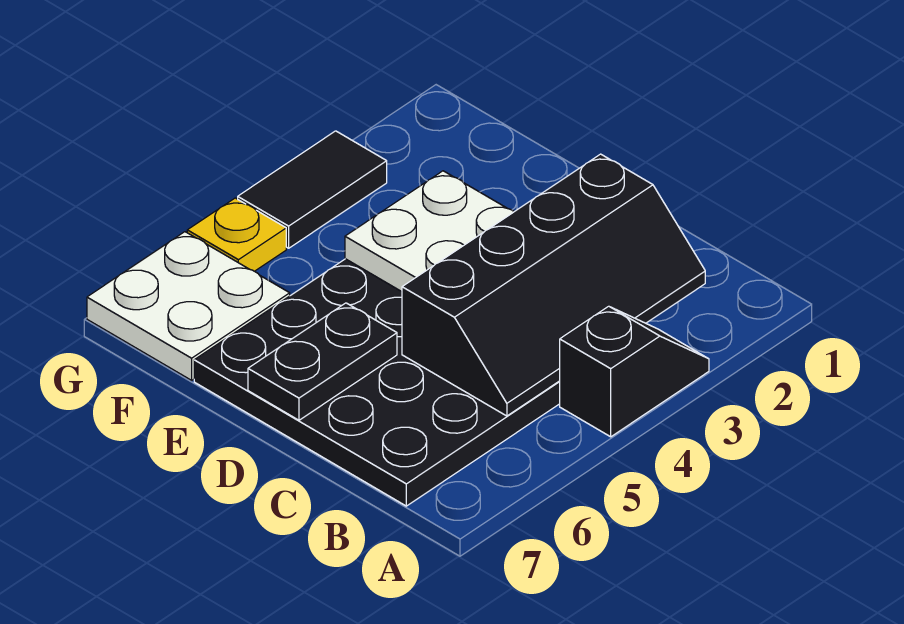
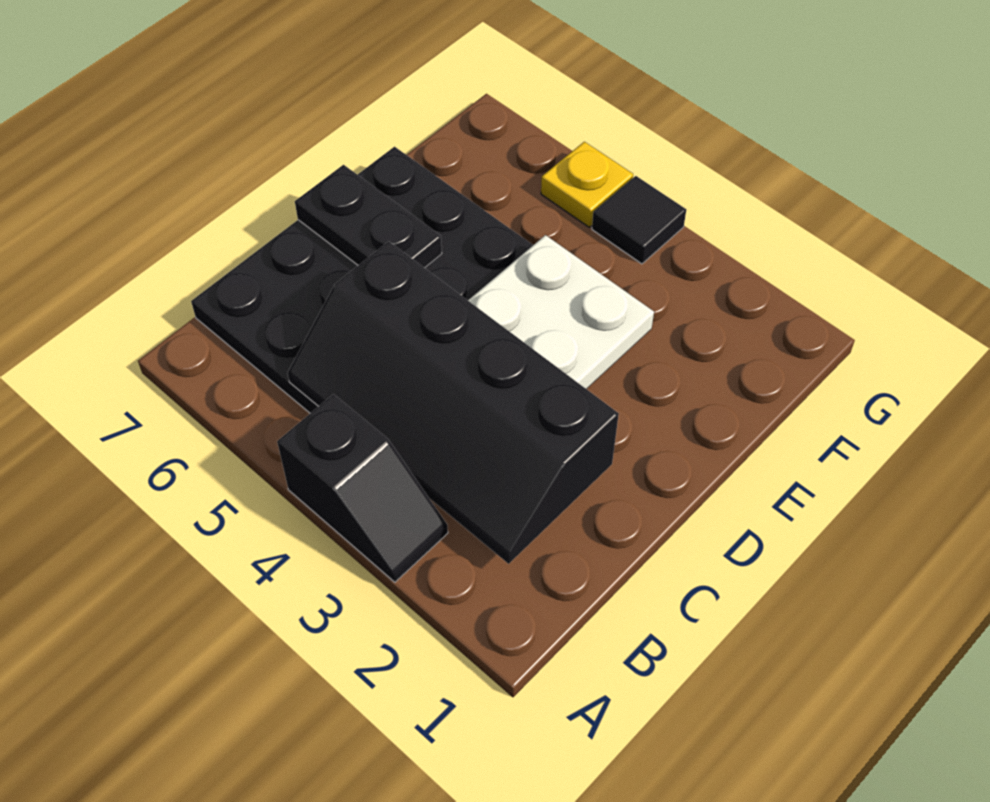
white 2x2 plate [87,232,290,380] -> none
black 1x2 tile [238,131,387,248] -> black 1x1 tile [592,176,686,264]

